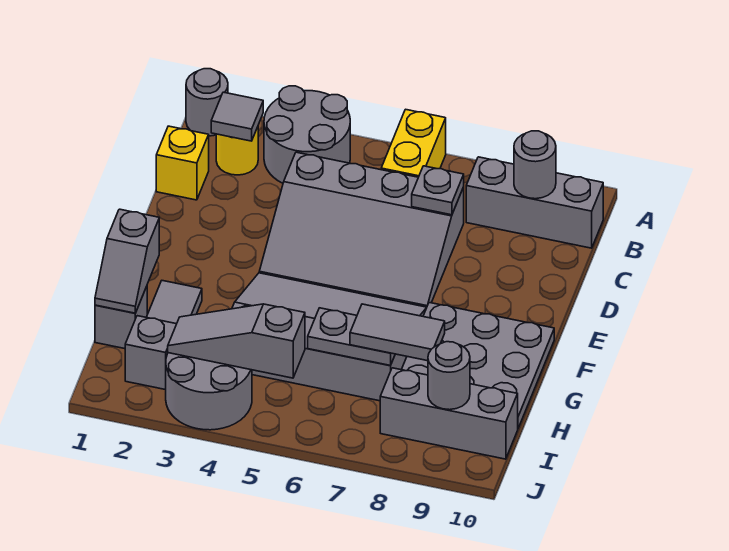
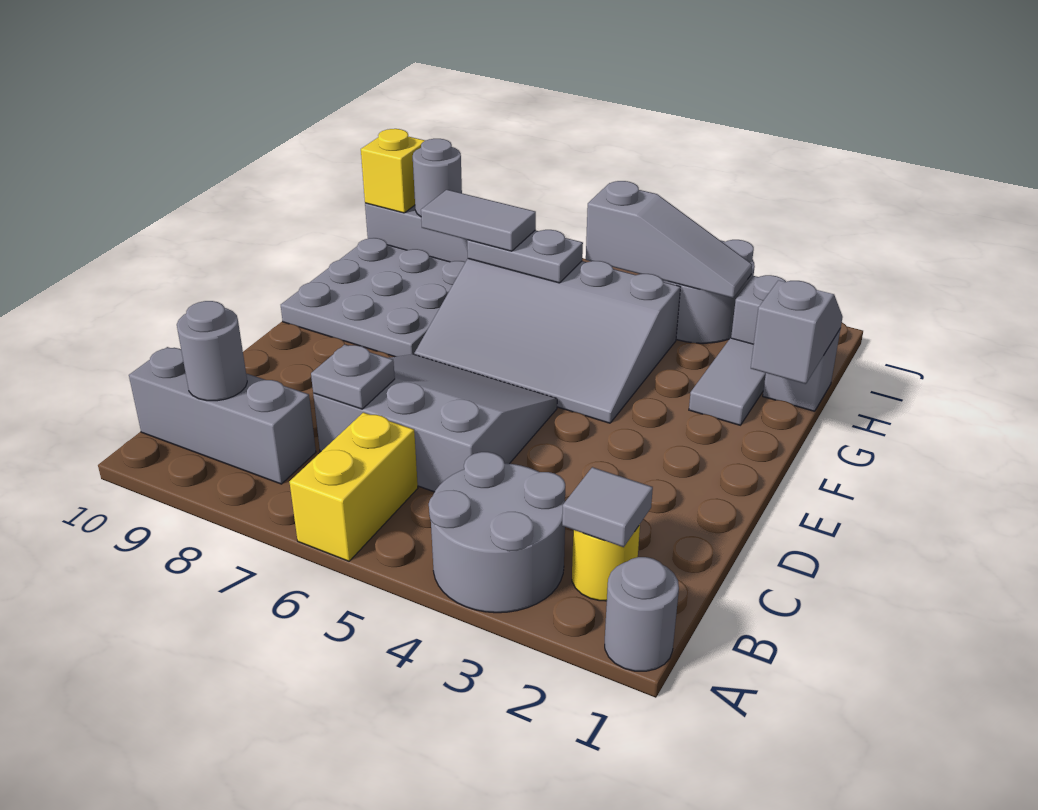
yellow 1x1 brick [156,126,209,200] -> yellow 1x1 brick moved to [361,129,425,213]
grey 3x4 slope [259,152,464,307] -> grey 3x3 slope [313,354,557,492]

